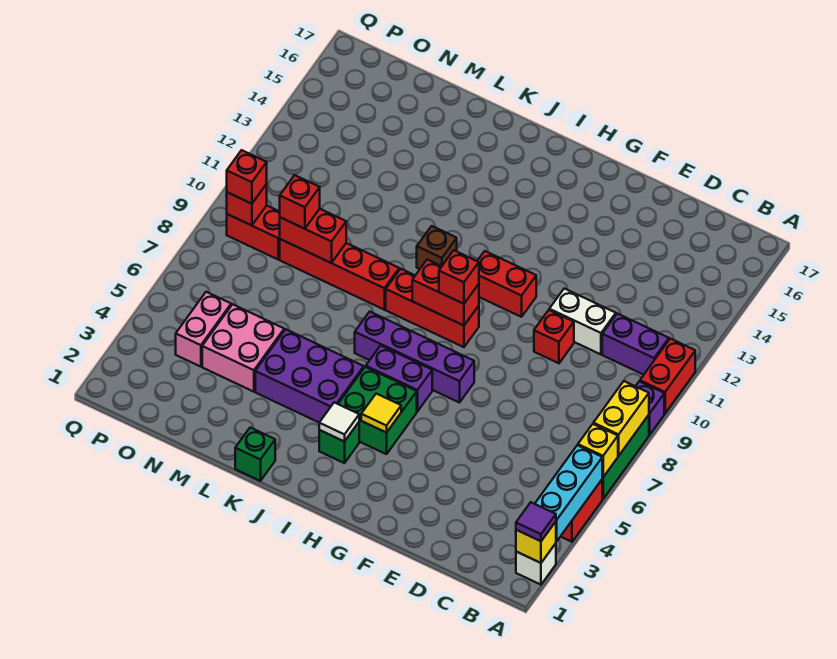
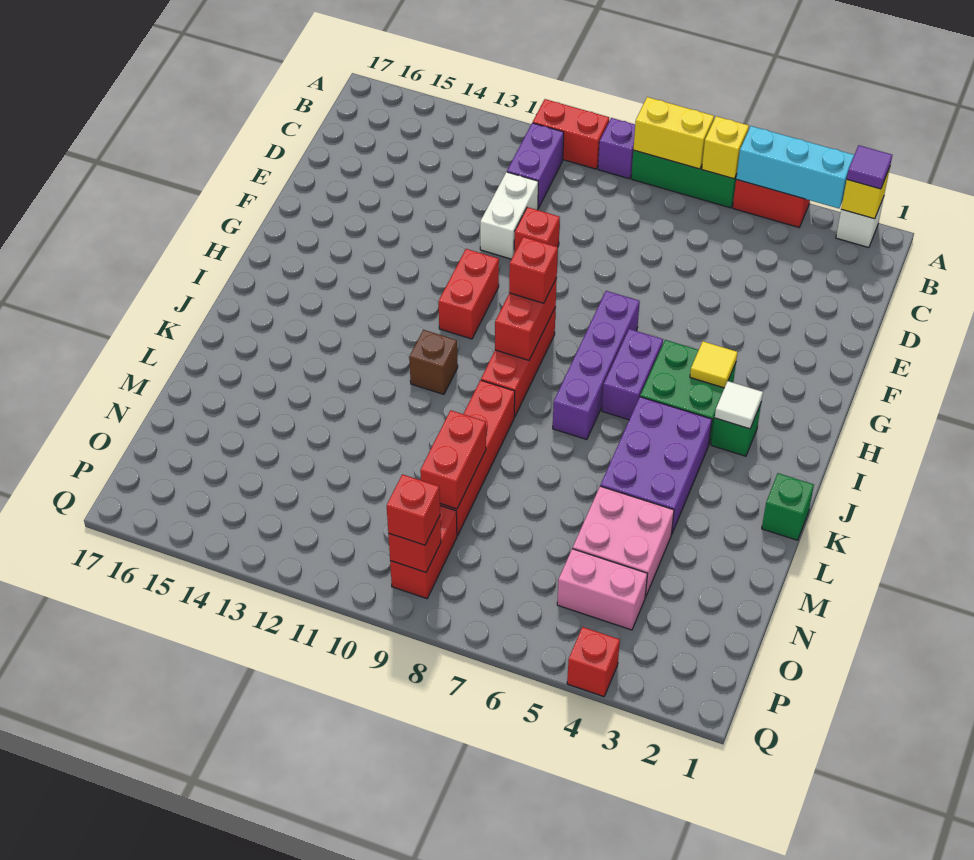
red 1x1 brick [280,175,320,229] -> red 1x1 brick moved to [567,627,620,697]

